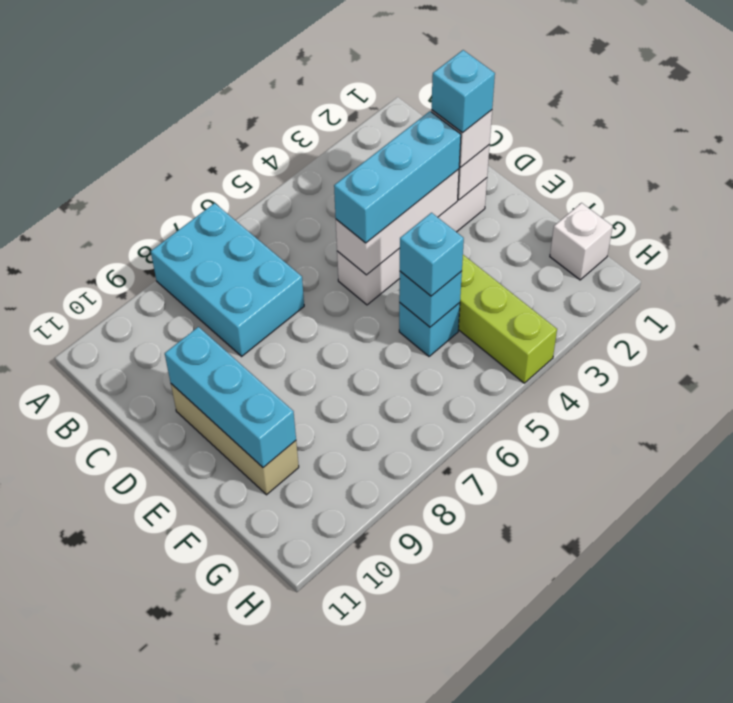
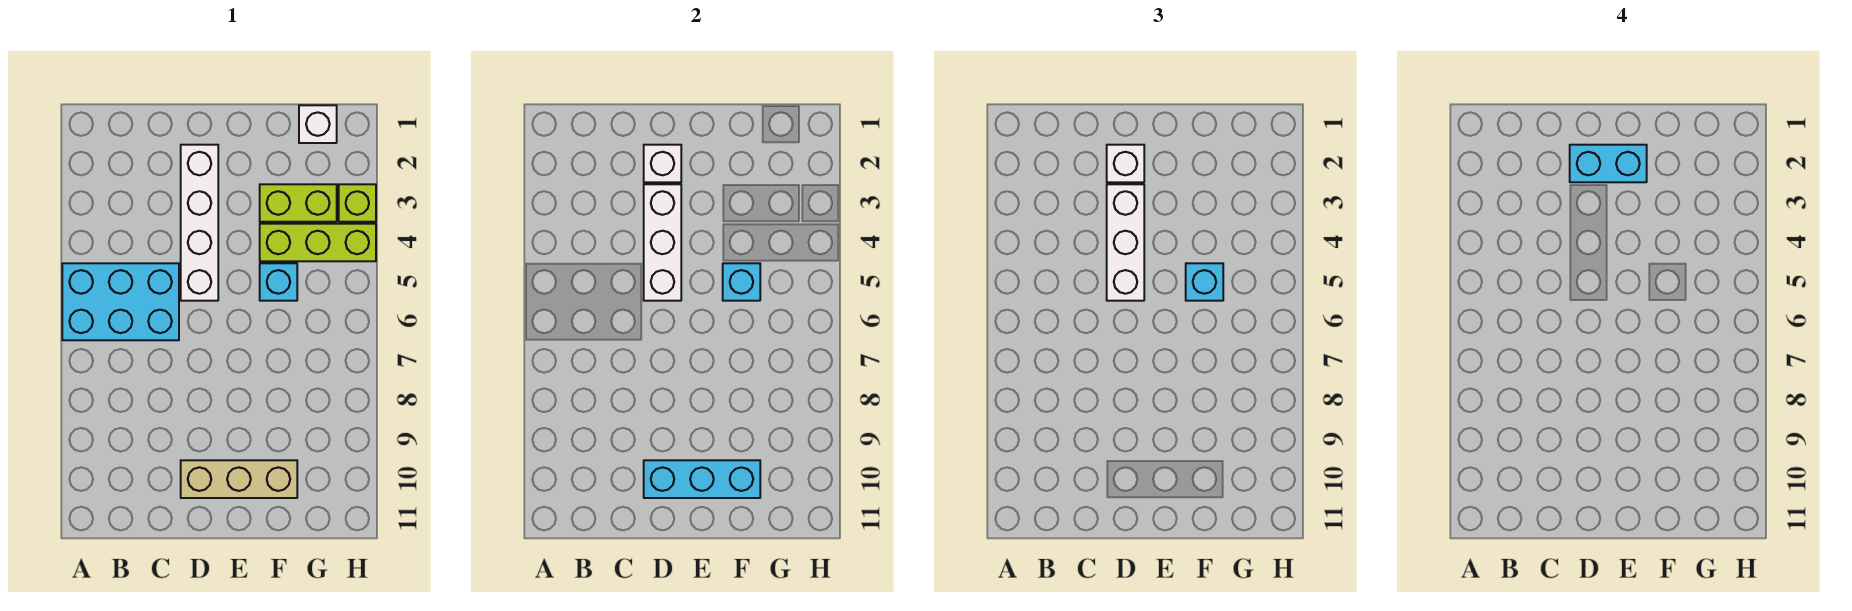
cyan 2x3 brick [151,203,304,356] -> cyan 2x3 brick moved to [62,263,179,340]
cyan 1x1 brick [432,50,495,133] -> cyan 1x2 brick [1570,145,1647,182]
cyan 1x3 brick [334,111,461,243] -> white 1x3 brick [1107,184,1144,301]
none -> lime 1x2 brick [260,184,337,222]
none -> lime 1x1 brick [339,184,376,222]

